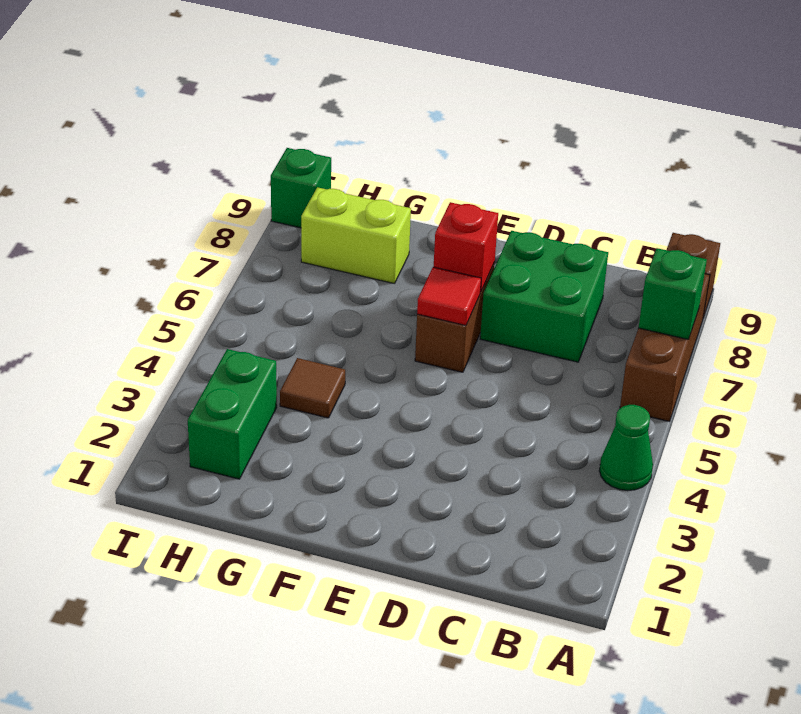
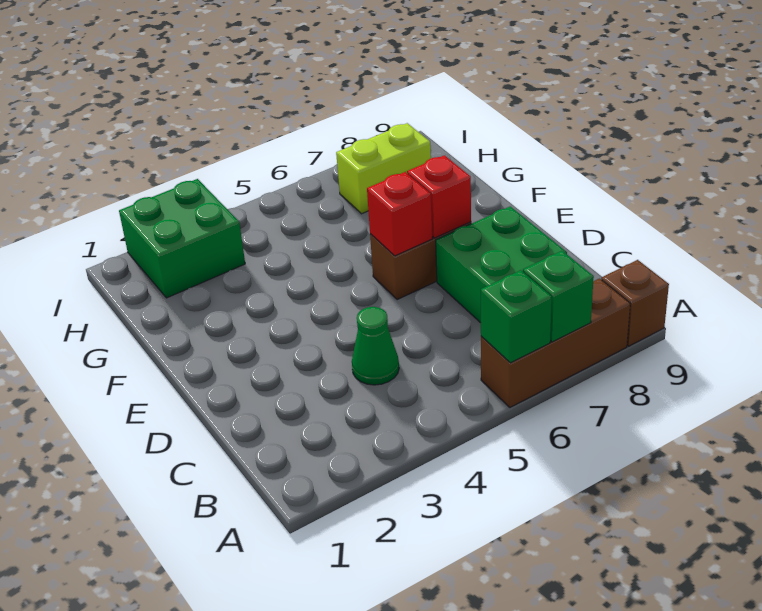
green 1x1 cone [599,405,653,491] -> green 1x1 cone moved to [352,307,399,385]
red 1x1 tile [417,267,481,325] -> red 1x1 brick [367,172,432,256]
brown 1x1 tile [280,358,345,418] -> none
lime 1x2 brick [301,187,411,284] -> lime 1x2 brick turned to [336,123,431,214]
green 1x2 brick [188,349,277,479] -> green 2x2 brick [119,179,245,298]
green 1x1 brick [271,148,331,228] -> green 1x1 brick moved to [481,270,552,363]

